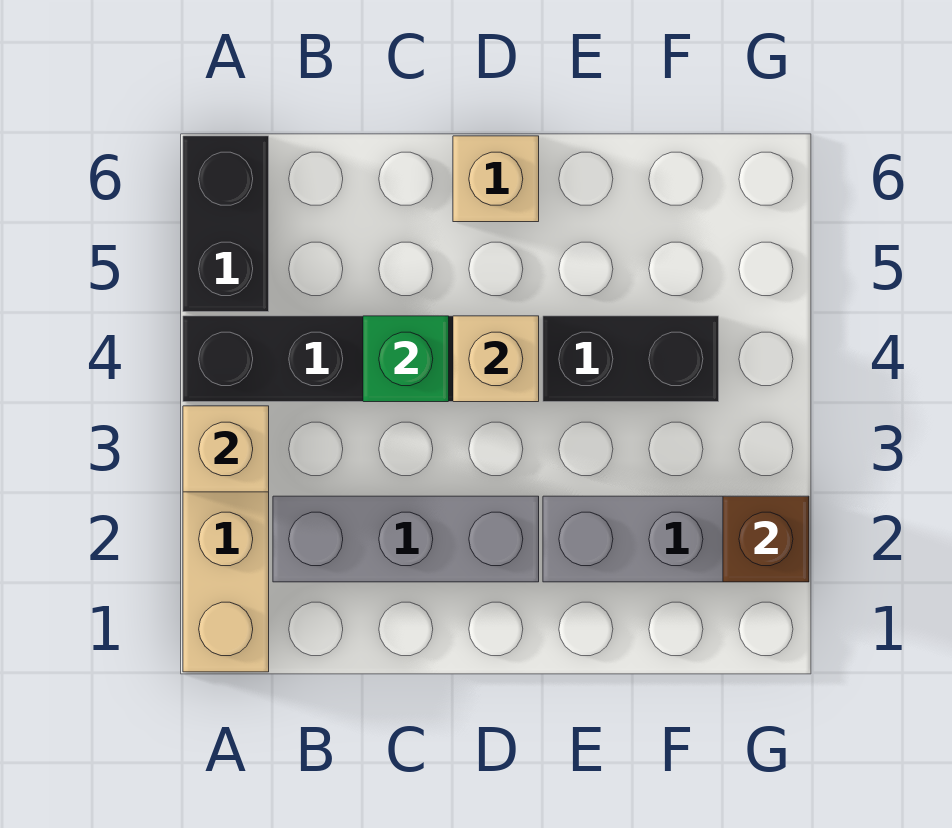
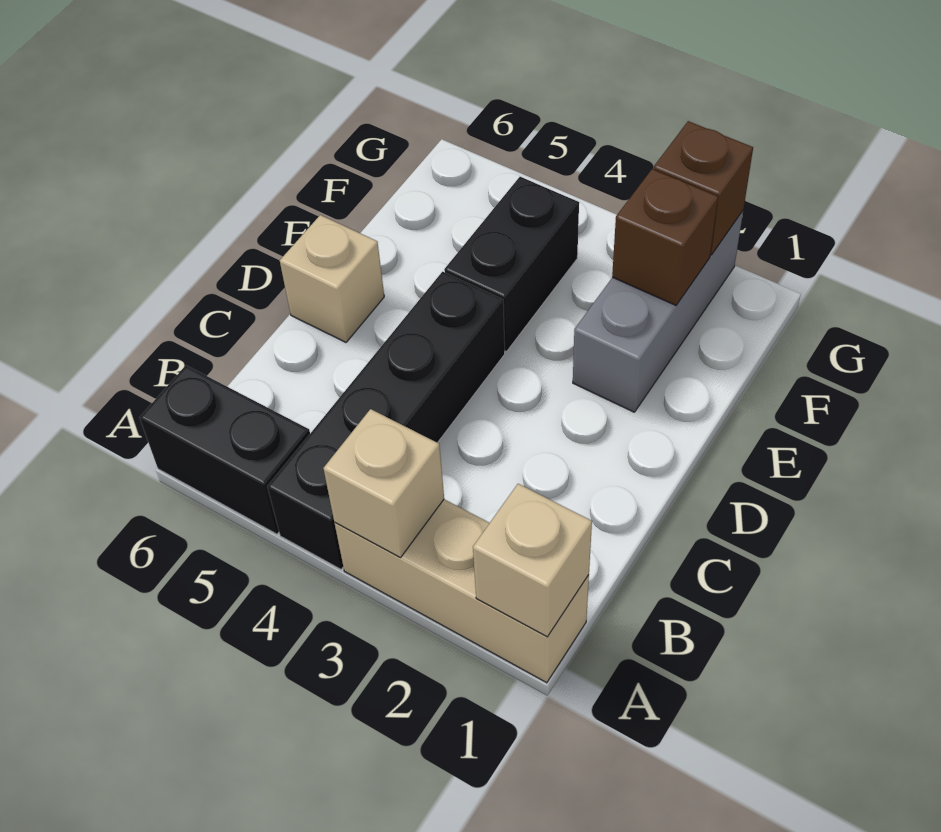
grey 1x3 brick [273,496,539,582] -> none
green 1x1 brick [363,316,449,402] -> none
tan 1x1 brick [453,316,539,402] -> tan 1x1 brick moved to [473,484,592,637]
none -> brown 1x1 brick [612,169,718,305]

